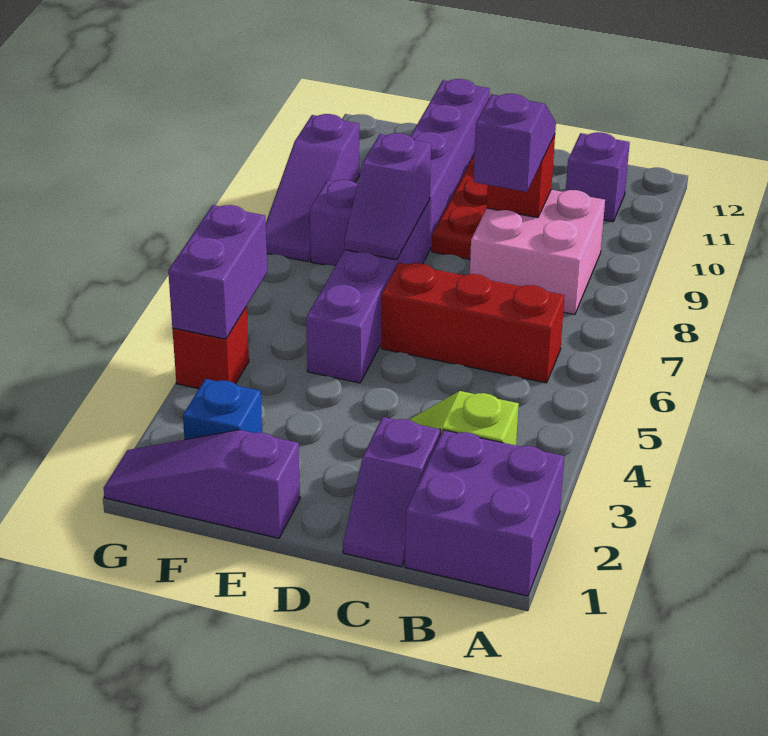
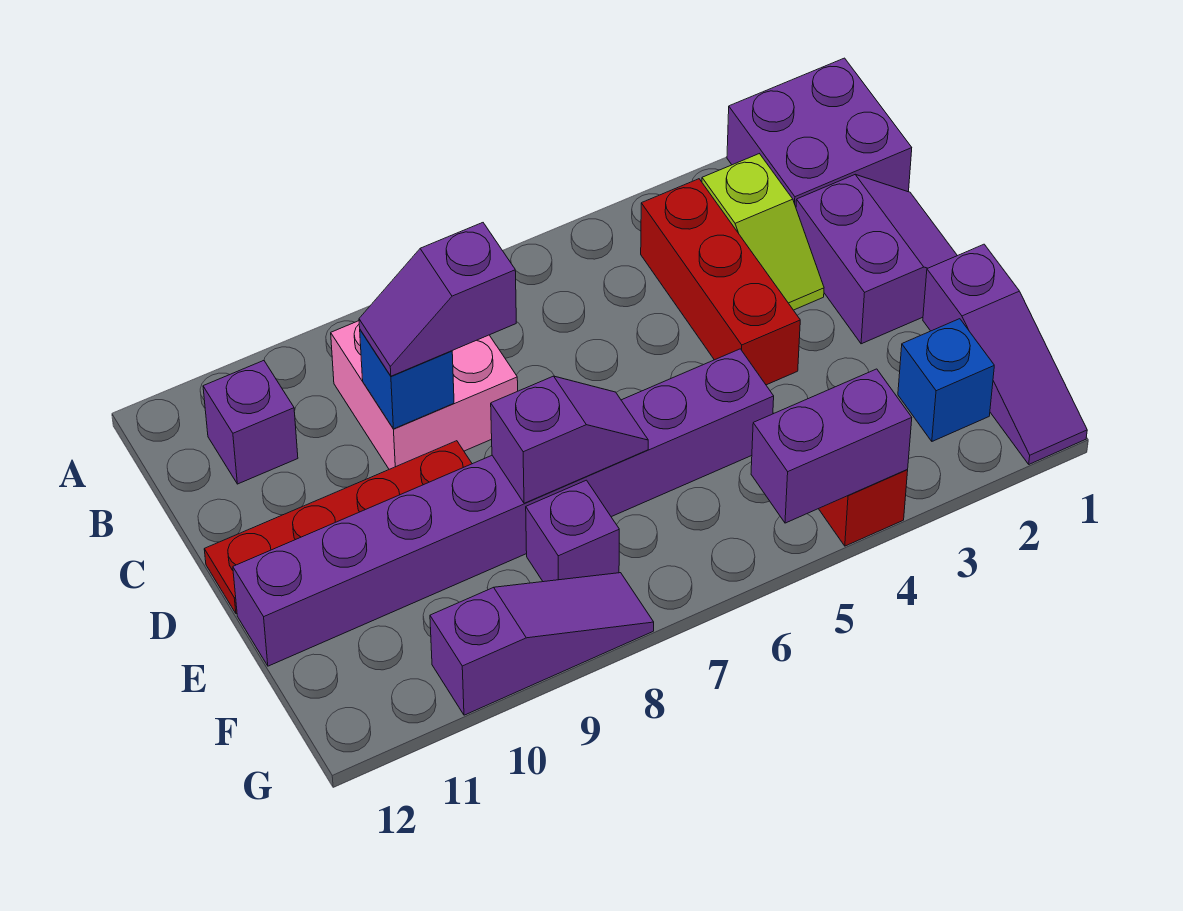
red 1x3 brick [381,263,565,383] -> red 1x3 brick moved to [641,179,800,385]
purple 1x2 slope [343,417,440,567] -> purple 2x2 slope [796,175,957,344]
red 1x1 brick [487,135,555,218] -> blue 1x1 brick [360,330,454,429]

